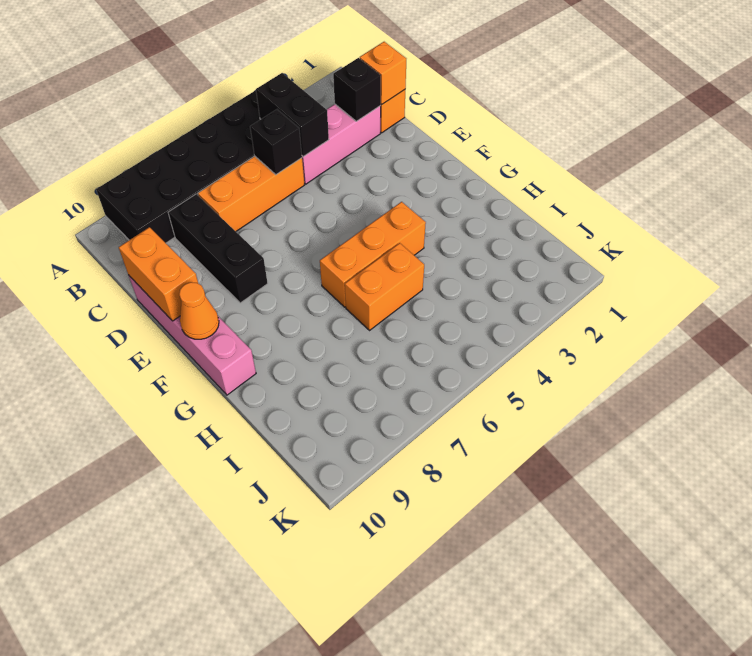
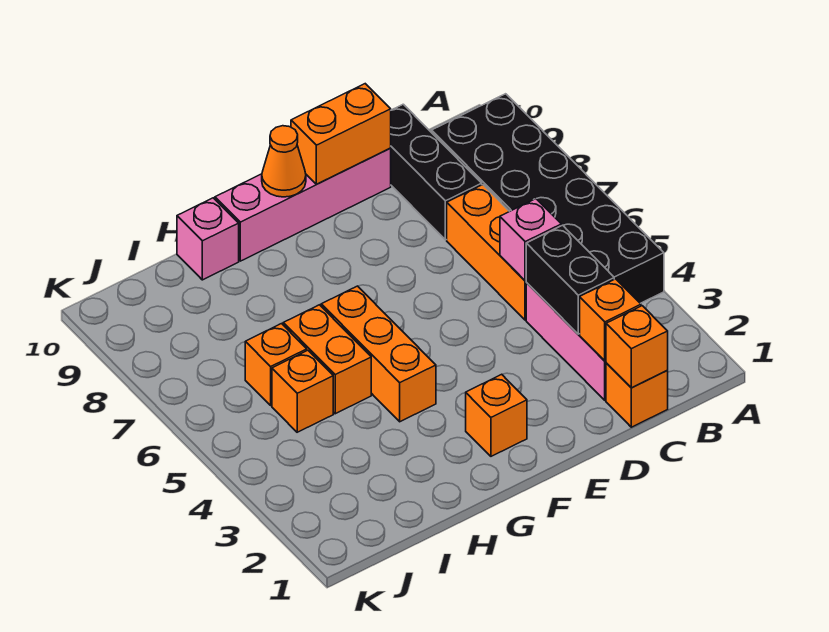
black 1x2 brick [256,73,329,157] -> black 1x2 brick turned to [526,225,614,334]
black 1x1 brick [333,58,381,121] -> orange 1x1 brick [580,279,641,361]
black 1x1 brick [250,109,302,175] -> pink 1x1 brick [500,199,561,281]
black 1x3 brick [168,194,268,303] -> black 1x3 brick turned to [390,104,482,240]
none -> orange 1x1 brick [466,374,527,456]
none -> pink 1x1 brick [177,198,239,280]
none -> orange 1x1 brick [272,350,333,432]
none -> orange 1x1 brick [245,324,307,405]

